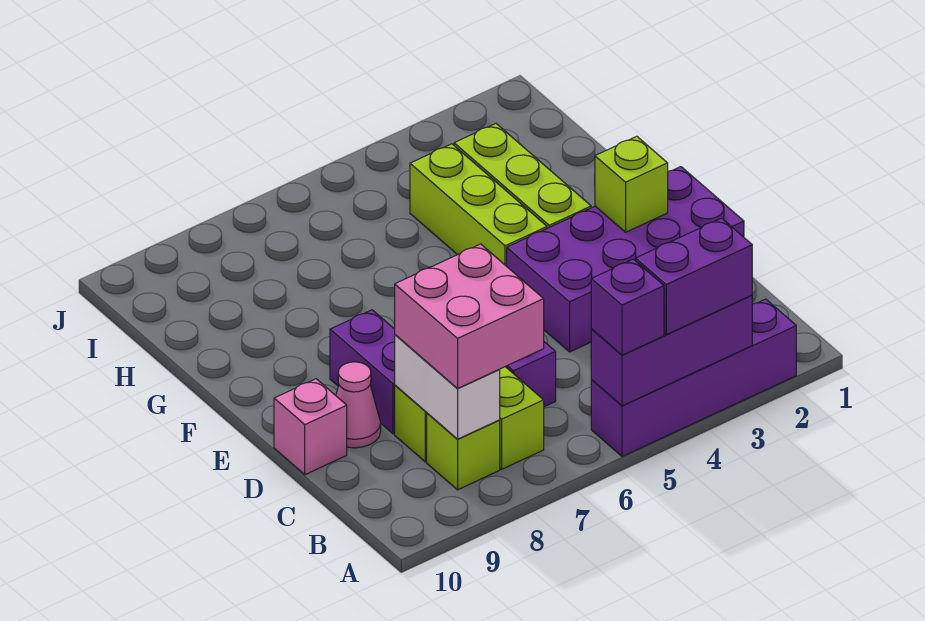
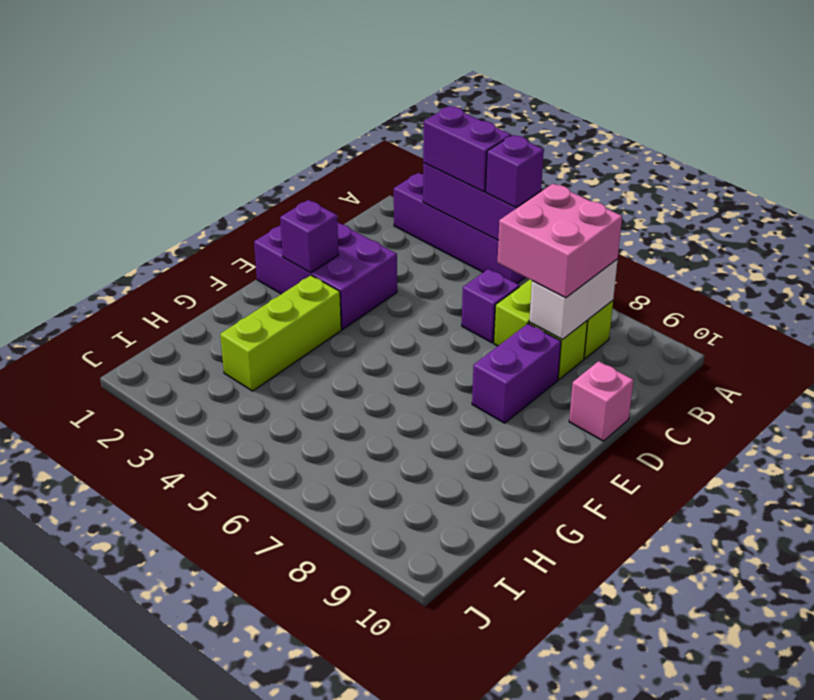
purple 2x4 brick [507,167,744,352] -> purple 2x3 brick [254,222,397,329]
pink 1x1 cone [336,362,381,448] -> none
lime 1x1 brick [595,136,668,232] -> purple 1x1 brick [280,200,338,273]
lime 1x3 brick [410,144,547,266] -> none

